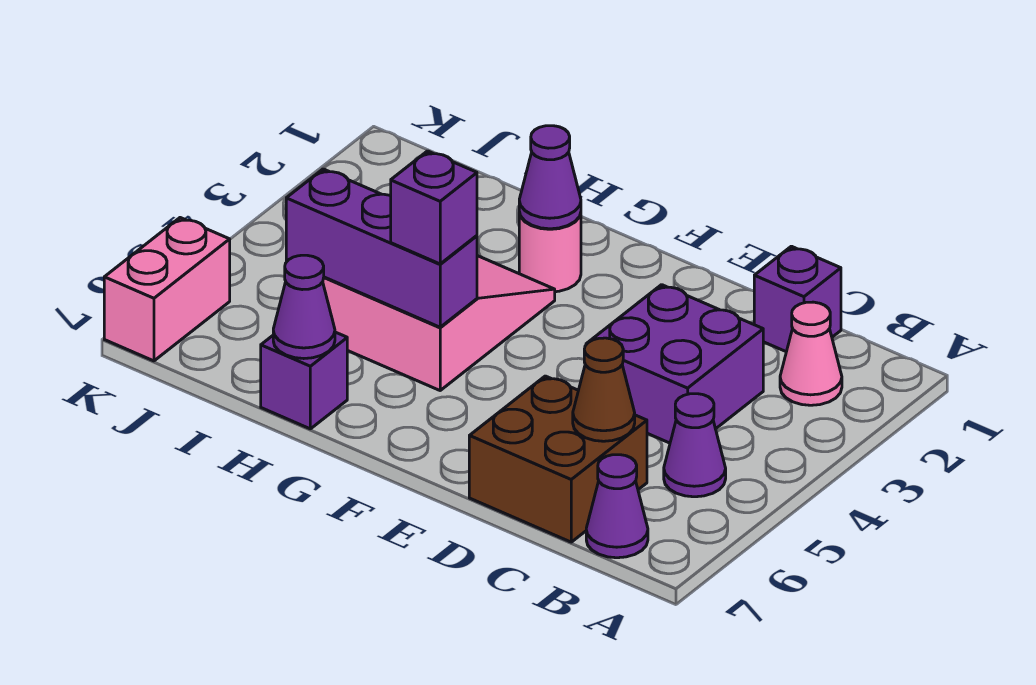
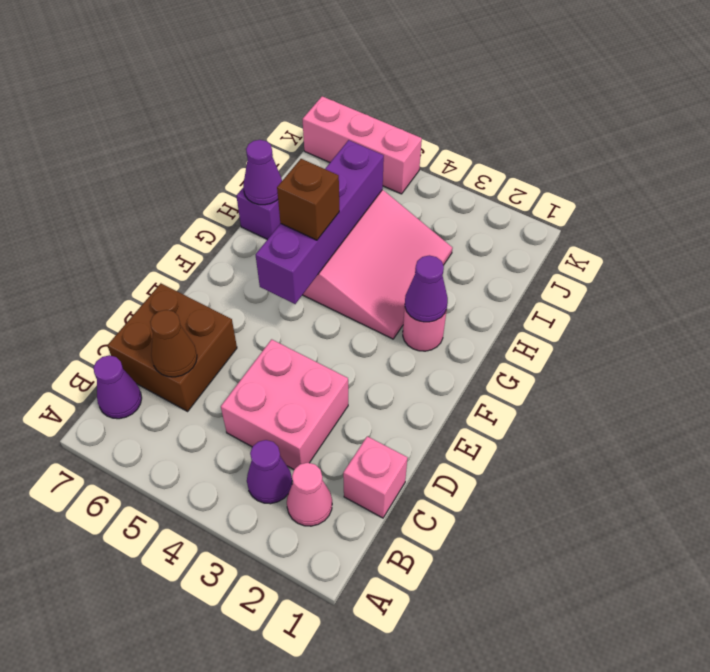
purple 1x1 cone [664,394,726,497] -> purple 1x1 cone moved to [247,440,292,504]
purple 1x1 brick [754,246,841,352] -> pink 1x1 brick [343,436,408,518]
purple 2x2 brick [589,285,763,443] -> pink 2x2 brick [221,339,348,469]
purple 1x3 brick [286,169,477,327] -> purple 1x4 brick [256,140,384,304]
purple 1x1 brick [391,151,477,264] -> brown 1x1 brick [277,159,339,240]
pink 1x2 brick [104,218,230,361] -> pink 1x3 brick [302,96,422,194]

